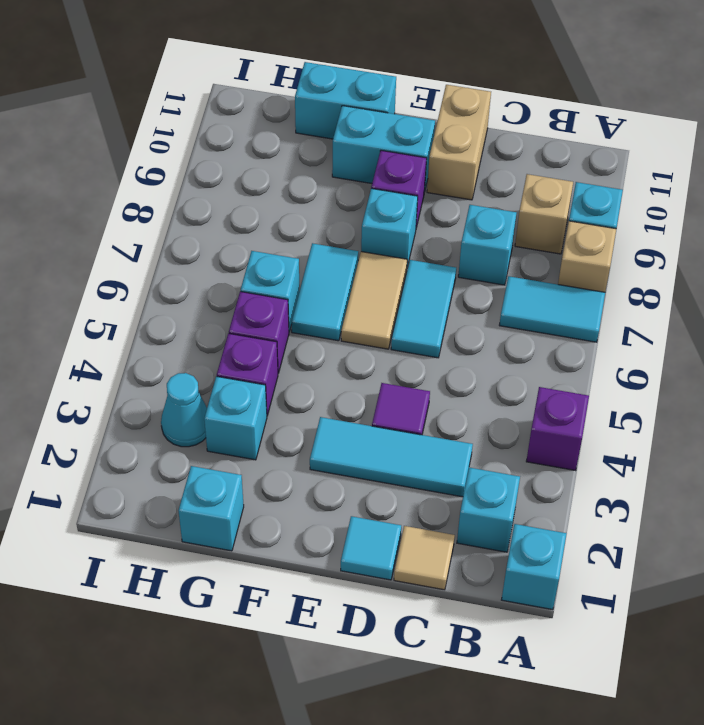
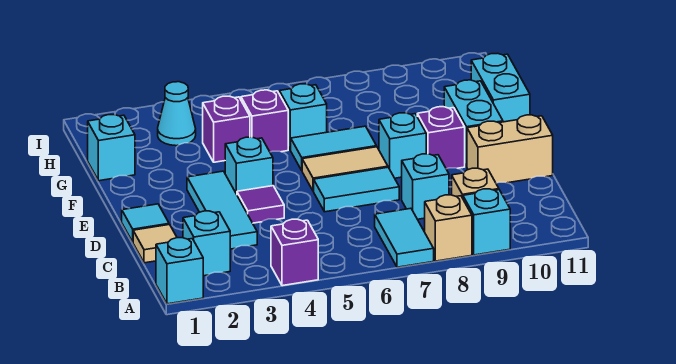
cyan 1x1 brick [204,376,267,460] -> cyan 1x1 brick moved to [225,137,273,194]

